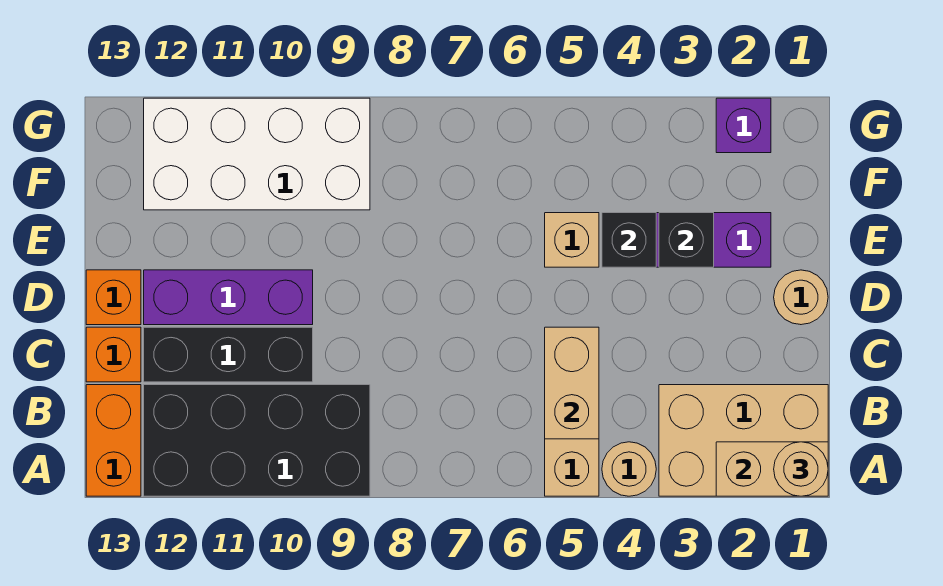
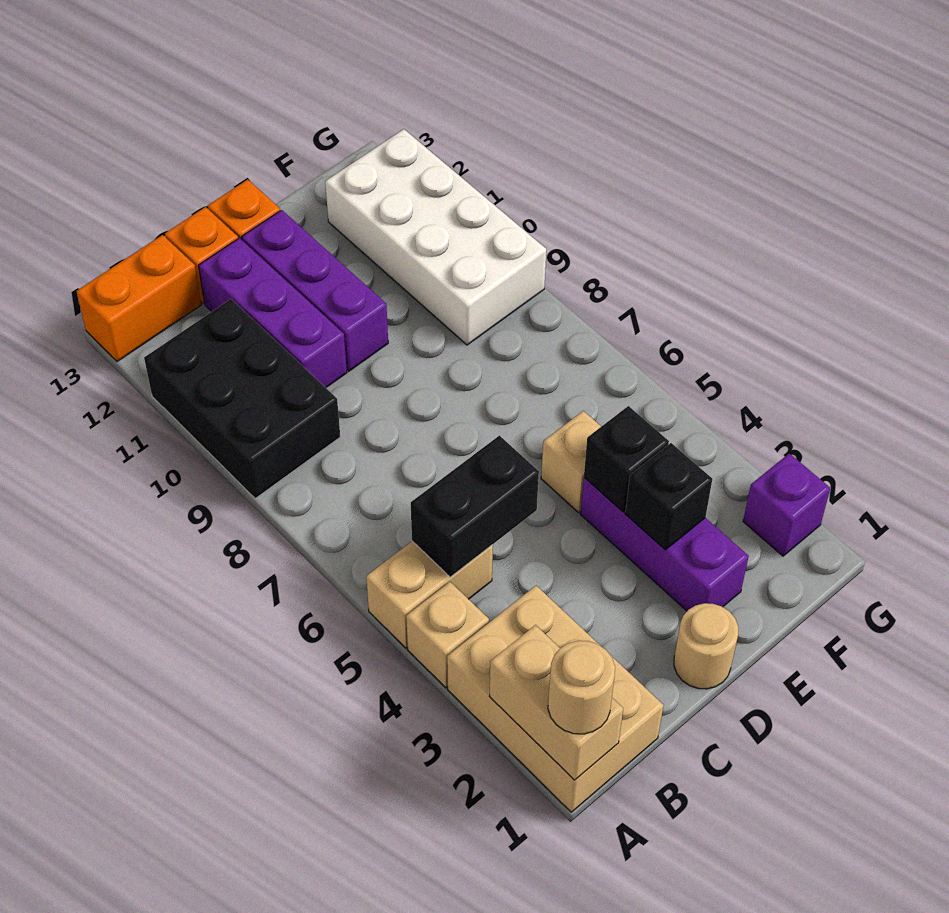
tan 1x1 round brick [602,442,656,496] -> tan 1x1 brick [406,582,489,688]
black 2x4 brick [144,385,370,496] -> black 2x3 brick [144,299,340,499]
tan 1x2 brick [545,327,599,439] -> black 1x2 brick [411,436,539,577]
black 1x3 brick [144,327,313,382] -> purple 1x3 brick [199,238,347,388]

